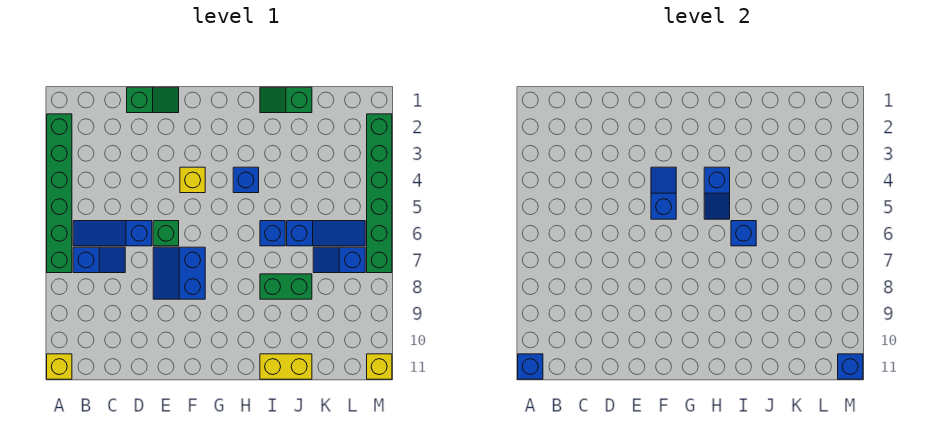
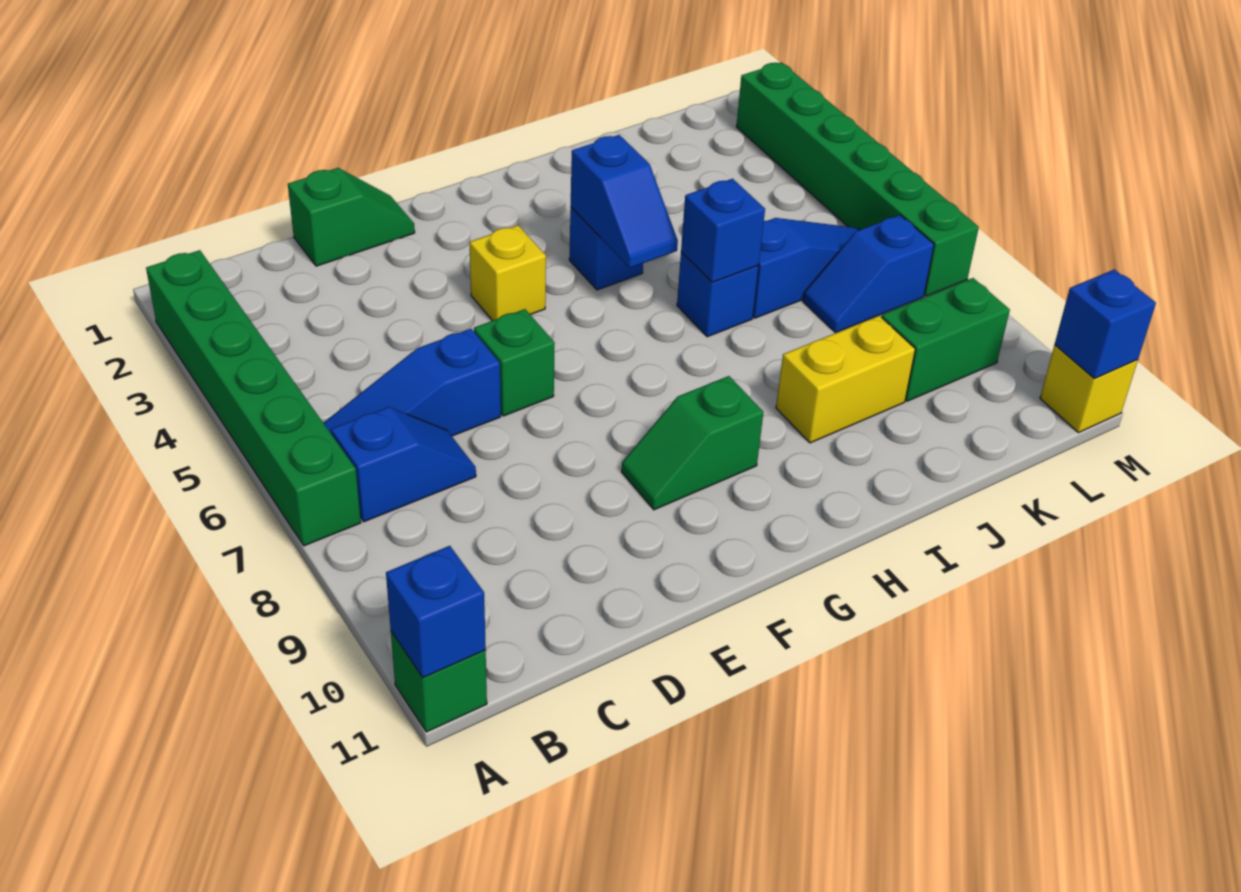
yellow 1x1 brick [47,354,72,379] -> green 1x1 brick [391,632,487,732]
blue 2x2 slope [153,247,205,299] -> none
blue 1x2 slope [651,167,676,219] -> none
green 1x2 slope [260,87,312,113] -> green 1x2 slope moved to [622,376,763,510]
green 1x2 brick [260,274,312,299] -> green 1x2 brick moved to [881,278,1010,401]
yellow 1x2 brick [260,354,312,379] -> yellow 1x2 brick moved to [776,316,915,443]

